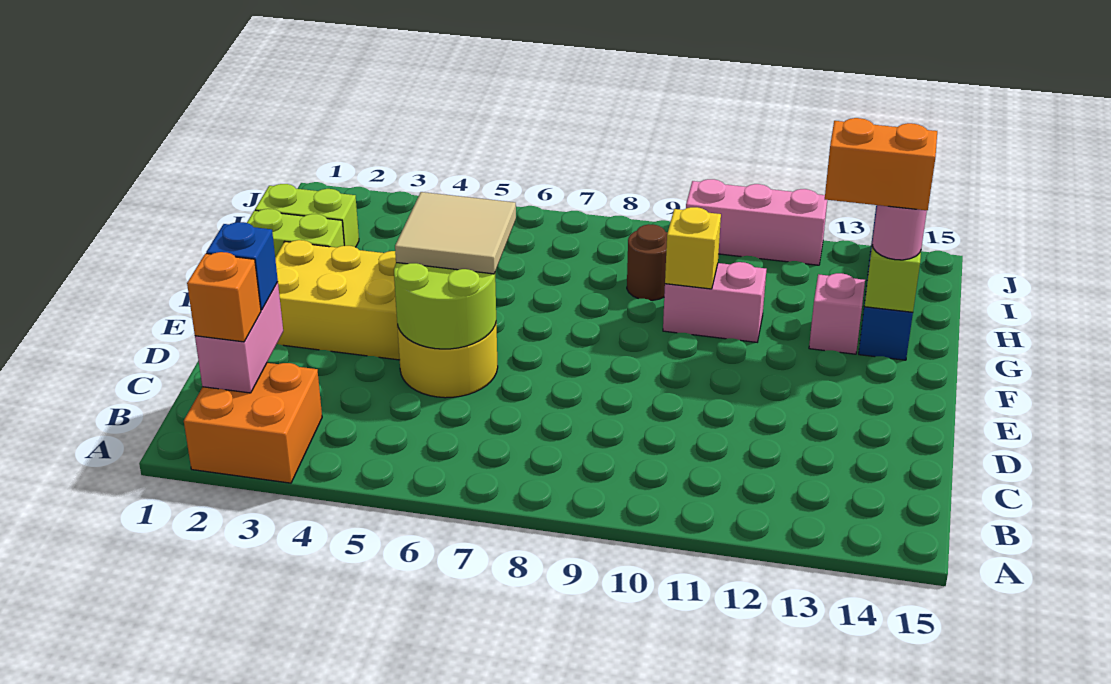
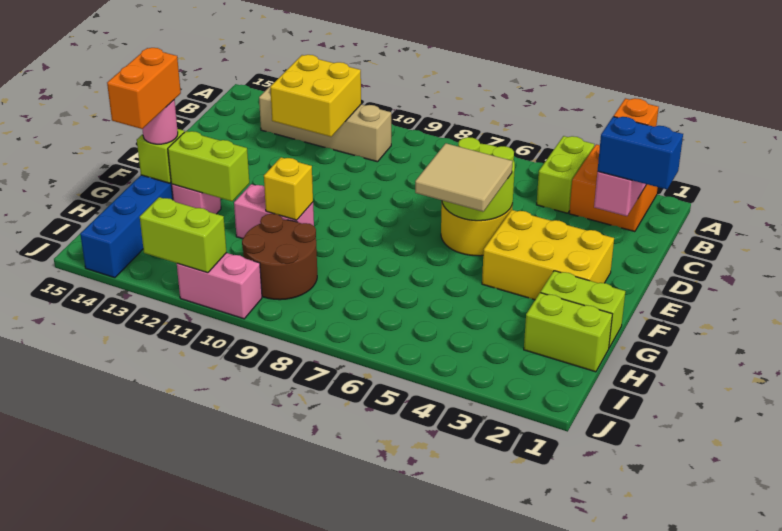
none -> lime 1x2 brick [537,136,594,213]
none -> tan 1x4 brick [259,86,391,162]
none -> yellow 2x2 brick [270,55,361,137]
blue 1x1 brick [206,222,278,310] -> blue 1x2 brick [598,117,683,189]
none -> lime 1x2 brick [168,131,249,201]
orange 1x2 brick [825,118,937,210] -> orange 1x2 brick turned to [107,48,181,129]
brown 1x1 round brick [627,224,667,300] -> brown 2x2 round brick [242,214,317,300]
pink 1x3 brick [686,179,827,265] -> pink 1x2 brick [177,253,262,319]
none -> lime 1x2 brick [140,197,227,273]

